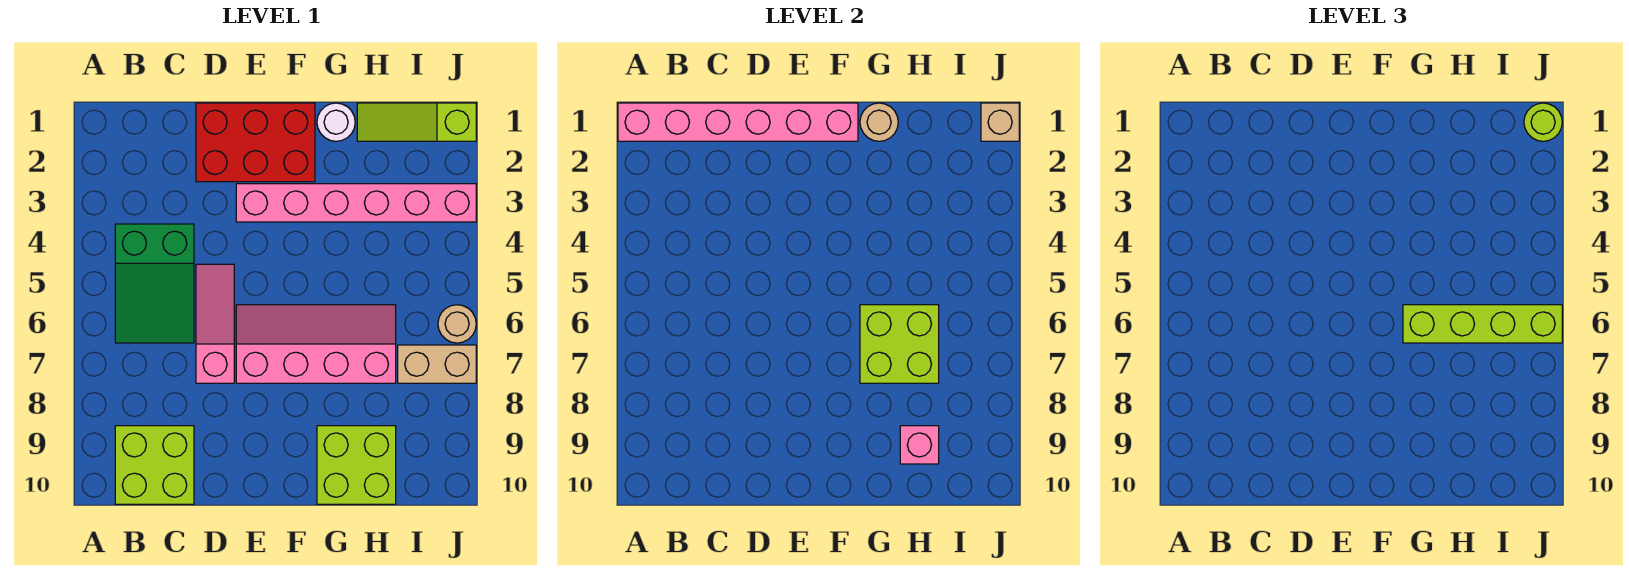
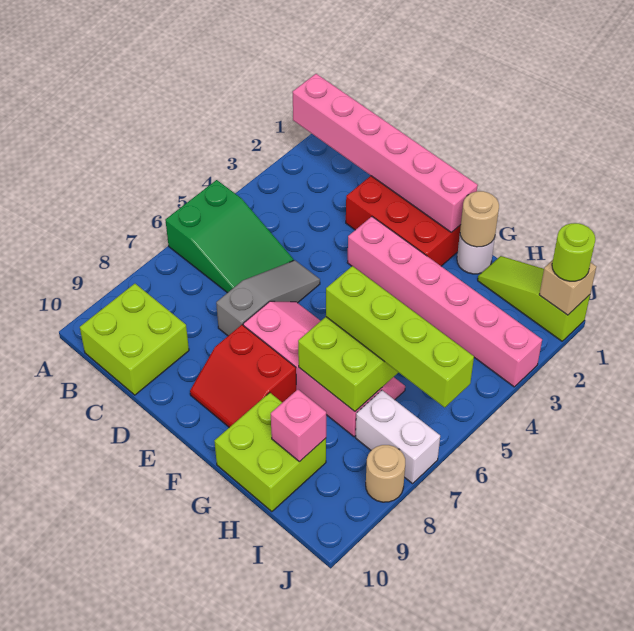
green 2x3 slope [115,224,194,343] -> green 2x3 slope turned to [165,180,294,293]
pink 1x3 slope [196,264,234,383] -> grey 1x3 slope [216,260,320,336]
none -> red 2x2 slope [190,325,296,427]
tan 1x2 brick [398,345,476,383] -> white 1x2 brick [356,390,440,484]
tan 1x1 round brick [438,305,476,343] -> tan 1x1 round brick moved to [366,445,405,502]

